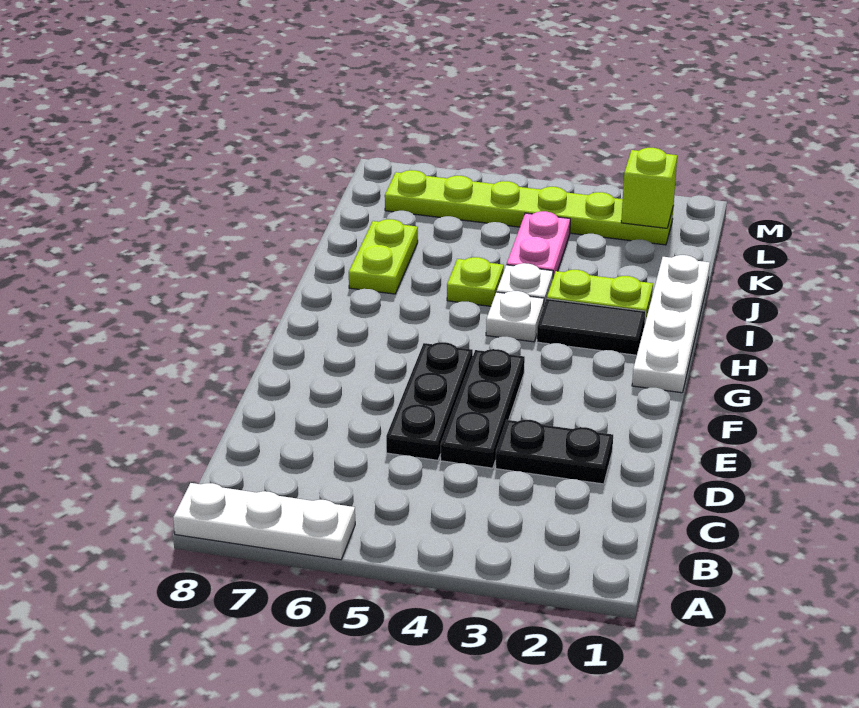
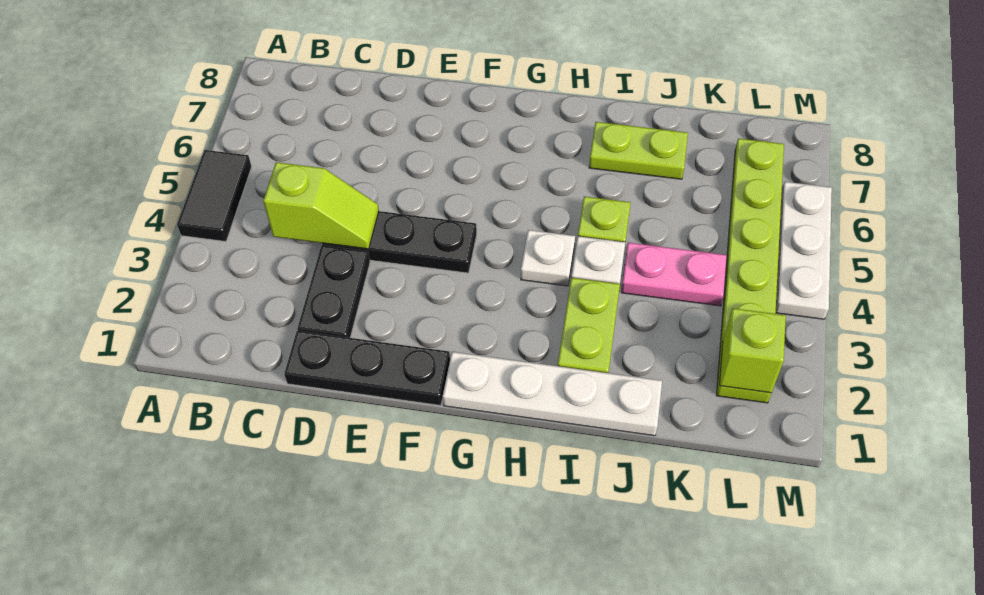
white 1x3 plate [173,483,355,560] -> white 1x3 plate moved to [776,182,832,319]
none -> lime 1x2 slope [263,162,379,249]
black 1x3 plate [386,342,473,460] -> black 1x3 plate moved to [284,331,450,405]
black 1x2 tile [537,299,646,355] -> black 1x2 tile moved to [177,150,252,241]

